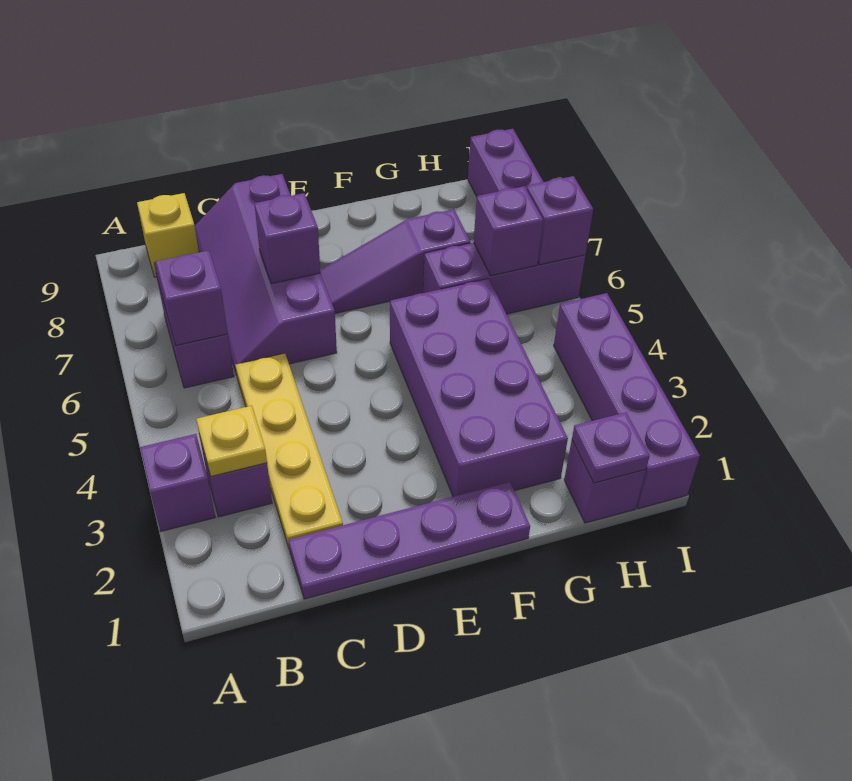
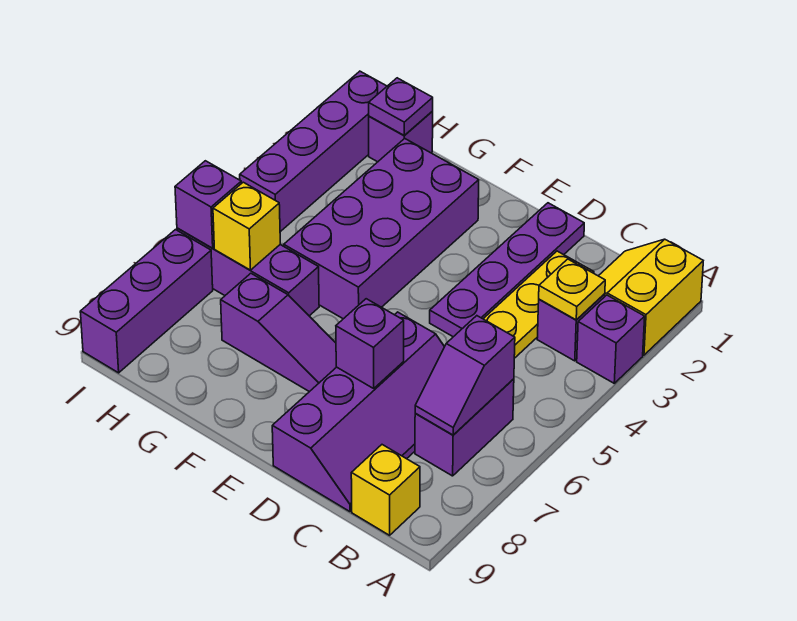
none -> yellow 2x2 slope [599,239,703,355]
purple 1x4 plate [289,482,530,599] -> purple 1x4 plate turned to [430,203,584,337]
purple 1x1 brick [474,186,543,276] -> yellow 1x1 brick [213,182,280,270]

